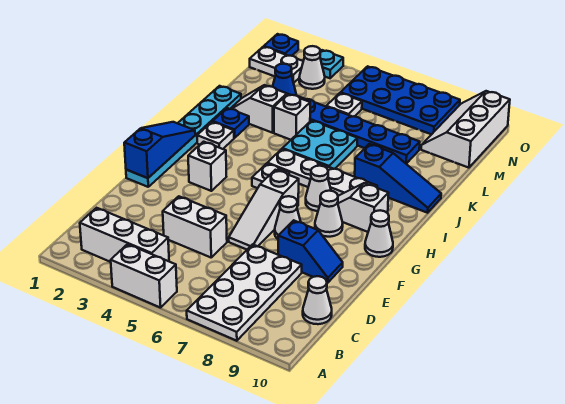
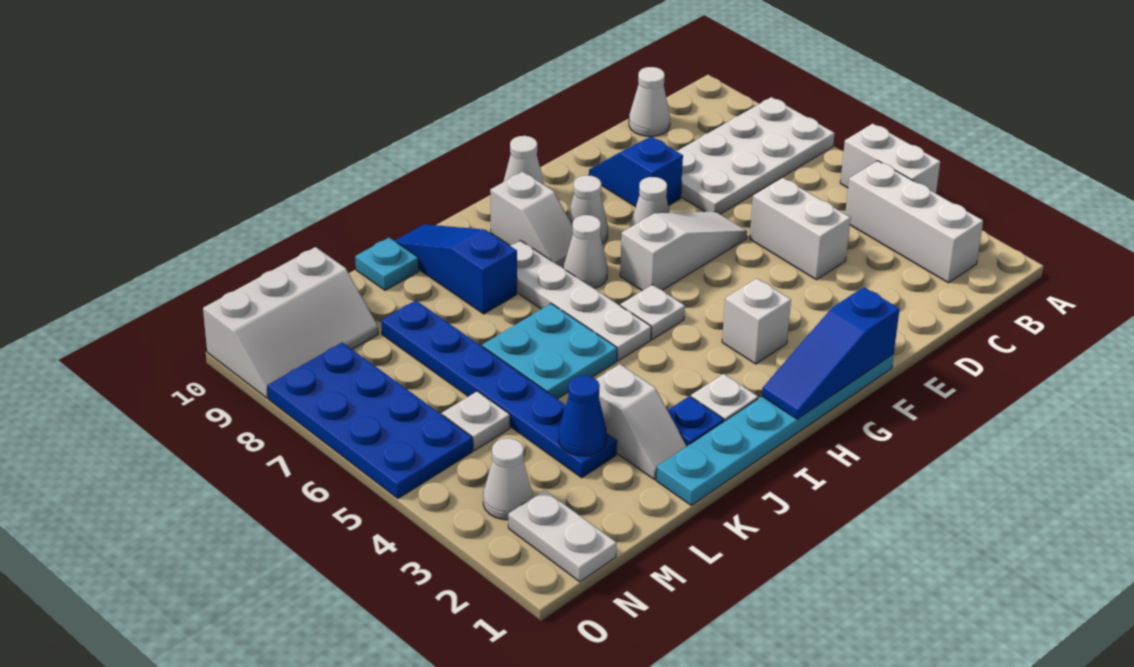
white 1x1 brick [274,94,310,140] -> none
blue 1x1 plate [264,34,298,56] -> none
cyan 1x1 plate [320,50,343,78] -> cyan 1x1 plate moved to [355,238,419,290]

